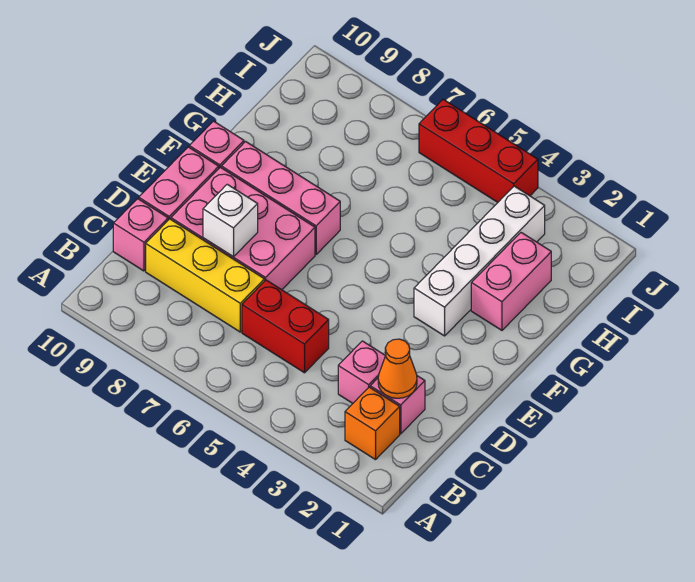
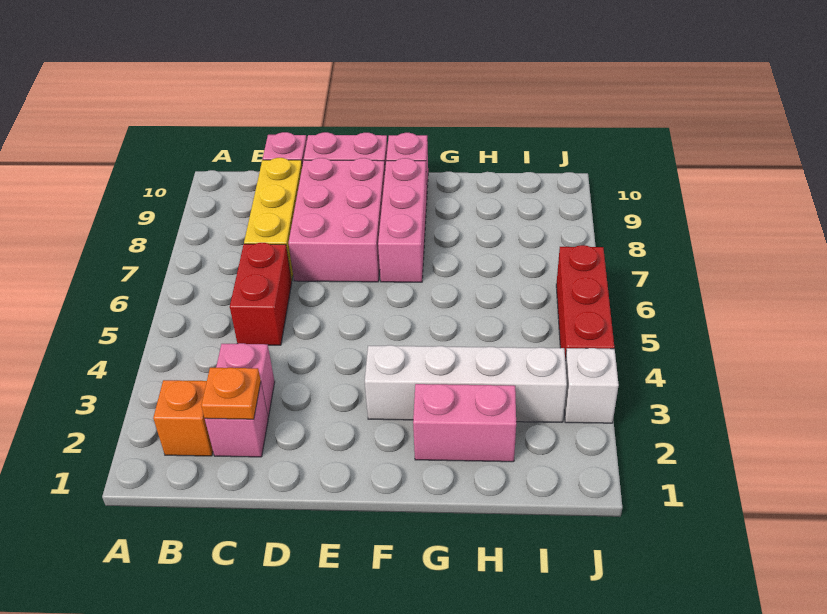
orange 1x1 cone [378,339,417,398] -> orange 1x1 plate [201,368,261,419]
white 1x1 brick [203,184,258,257] -> white 1x1 brick moved to [564,348,619,423]

